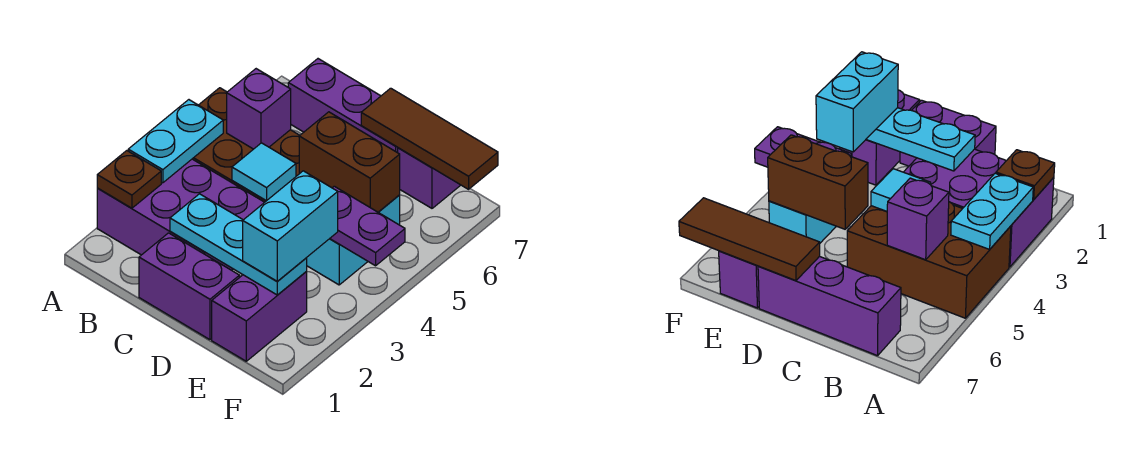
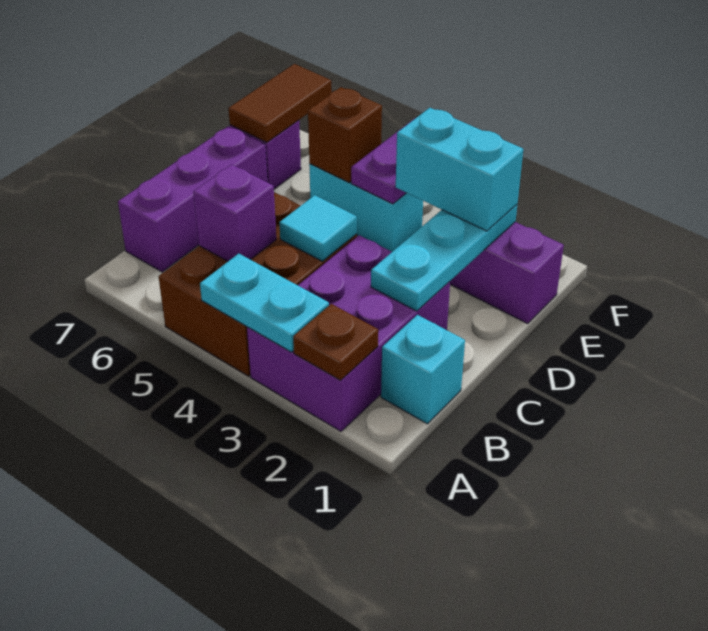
none -> cyan 1x1 brick [381,315,465,424]
purple 1x2 brick [139,233,239,340] -> none
brown 1x2 brick [299,112,400,212] -> brown 1x1 brick [308,87,382,183]
brown 1x3 tile [361,88,498,189] -> brown 1x2 tile [228,64,332,142]

